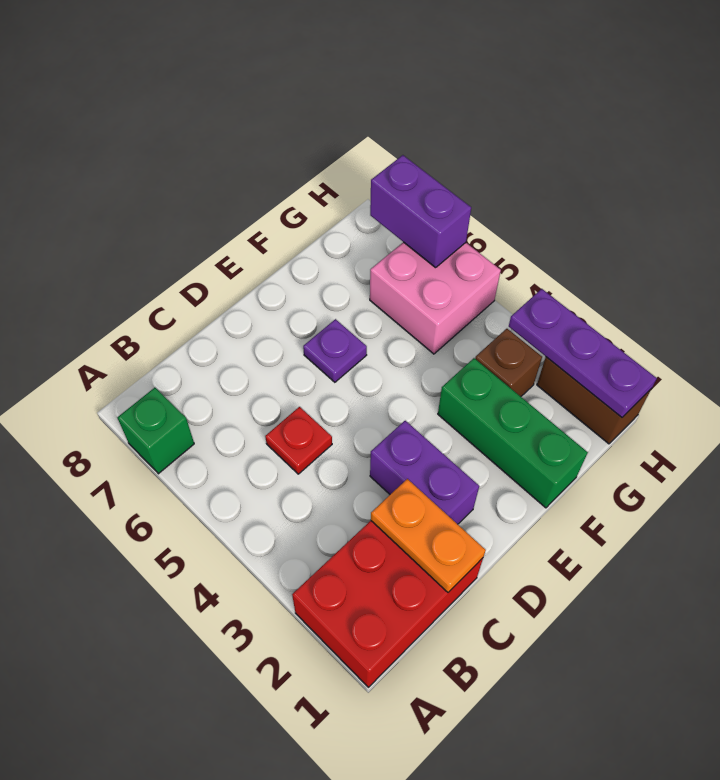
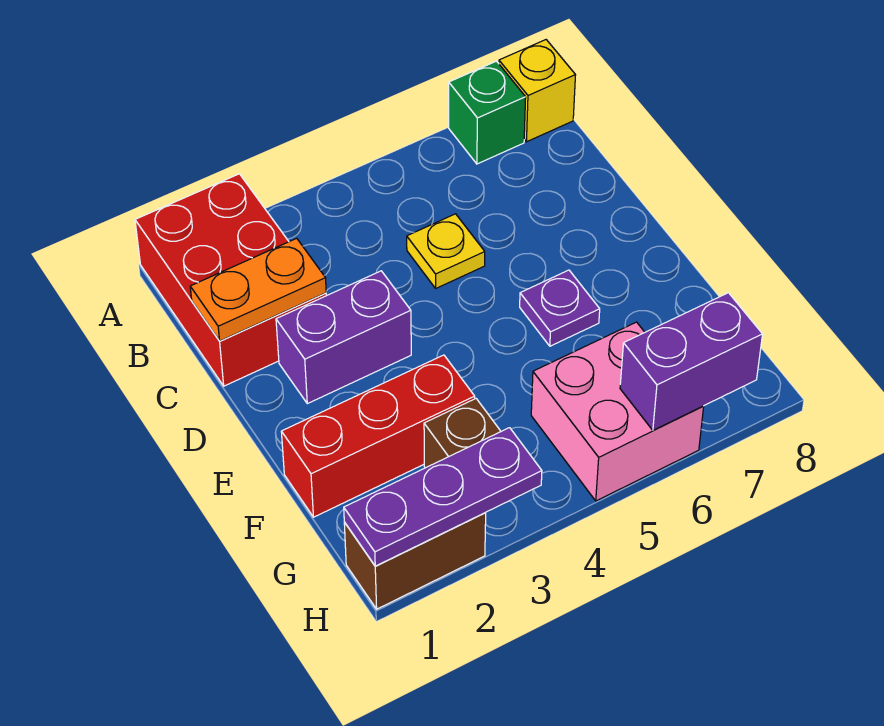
none -> yellow 1x1 brick [499,40,575,142]
red 1x1 plate [265,407,332,474] -> yellow 1x1 plate [407,214,485,288]
green 1x3 brick [438,358,588,508] -> red 1x3 brick [281,355,475,517]

